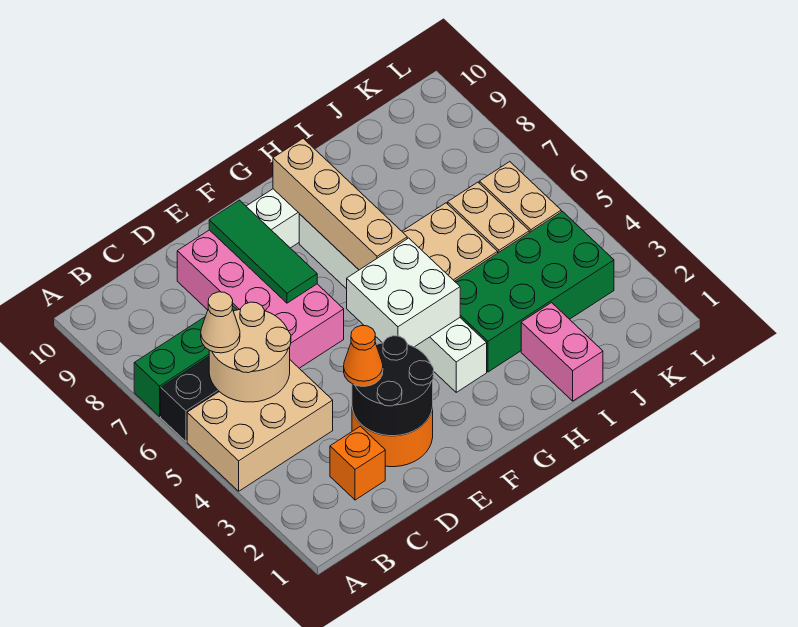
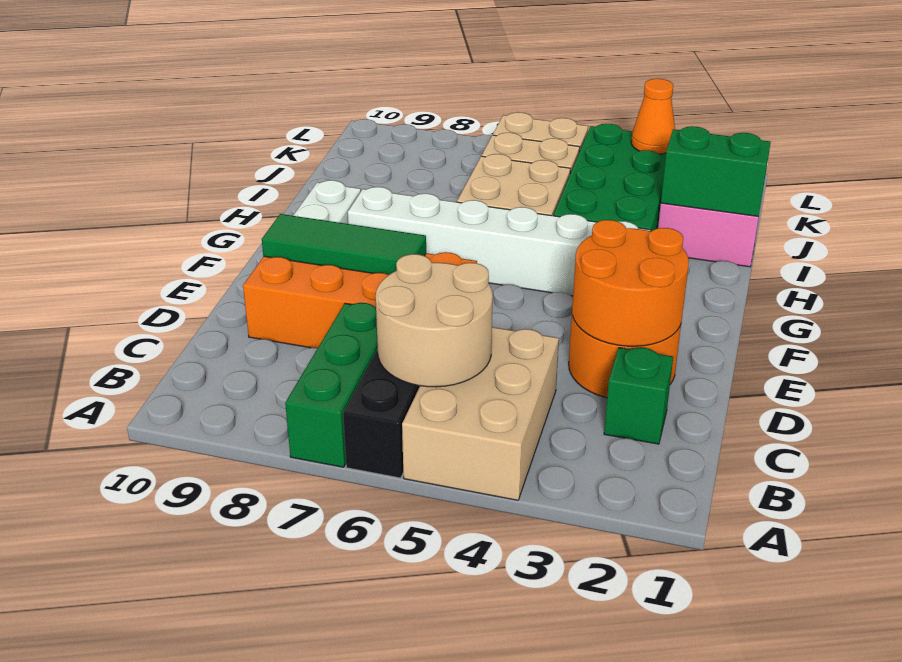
tan 1x1 cone [201,292,240,353] -> none
orange 1x1 brick [330,426,385,500] -> green 1x1 brick [604,348,673,444]
black 2x2 round brick [352,336,434,436] -> orange 2x2 round brick [572,220,689,346]
orange 1x1 cone [344,326,383,386] -> orange 1x1 cone moved to [631,79,675,154]
pink 2x4 brick [177,230,344,368] -> orange 2x4 brick [243,252,477,348]
white 2x2 brick [347,238,460,347] -> none
tan 1x4 brick [273,138,407,270] -> none
none -> green 1x2 brick [661,126,771,216]

